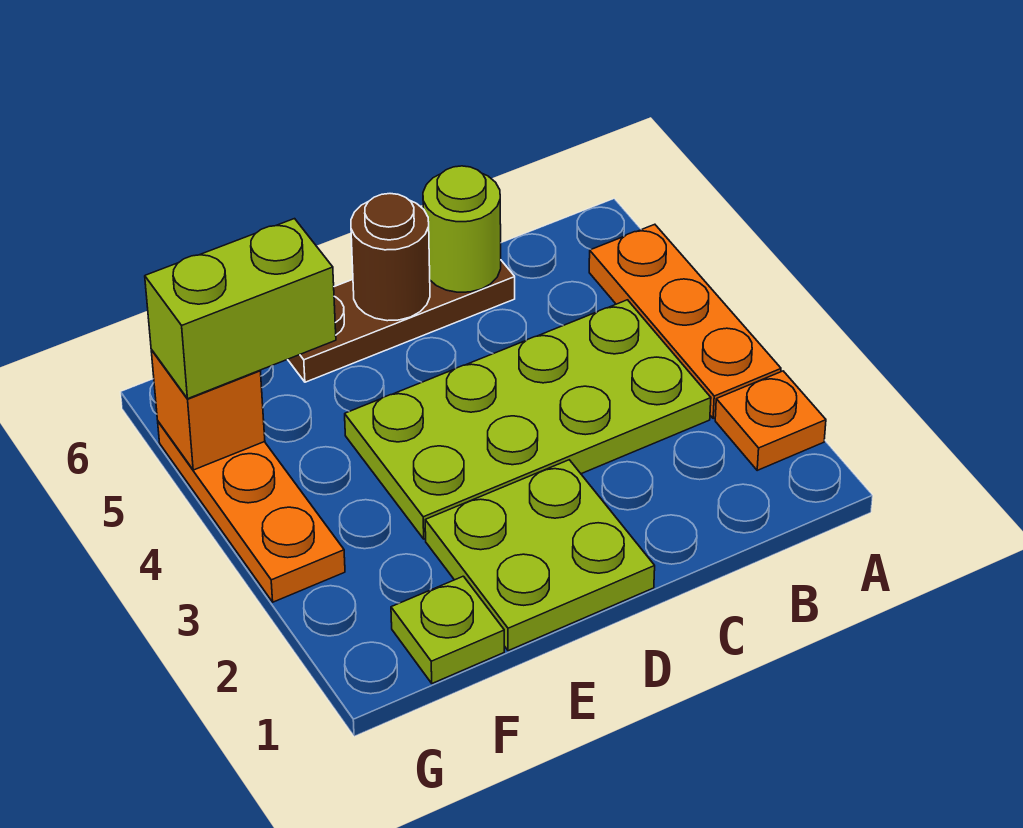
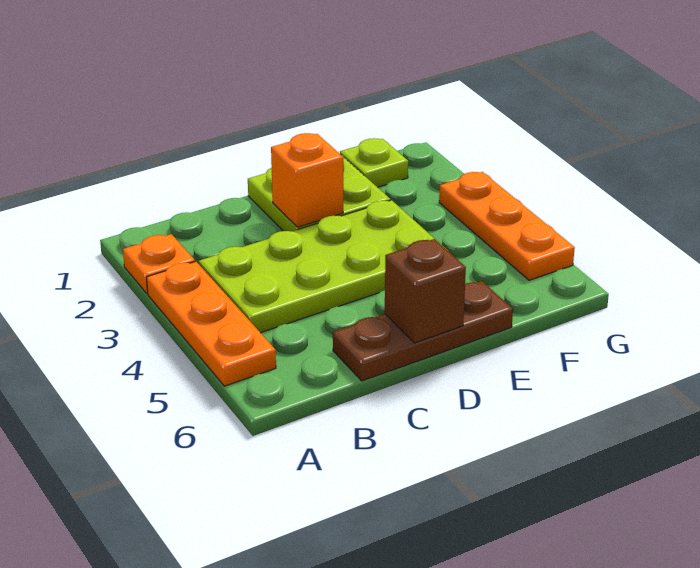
lime 1x1 round brick [423,166,501,292] -> none
brown 1x1 round brick [351,194,430,321] -> brown 1x1 brick [385,239,466,343]
lime 1x2 brick [145,219,336,399] -> none
orange 1x1 brick [151,349,265,470] -> orange 1x1 brick moved to [271,133,343,227]

